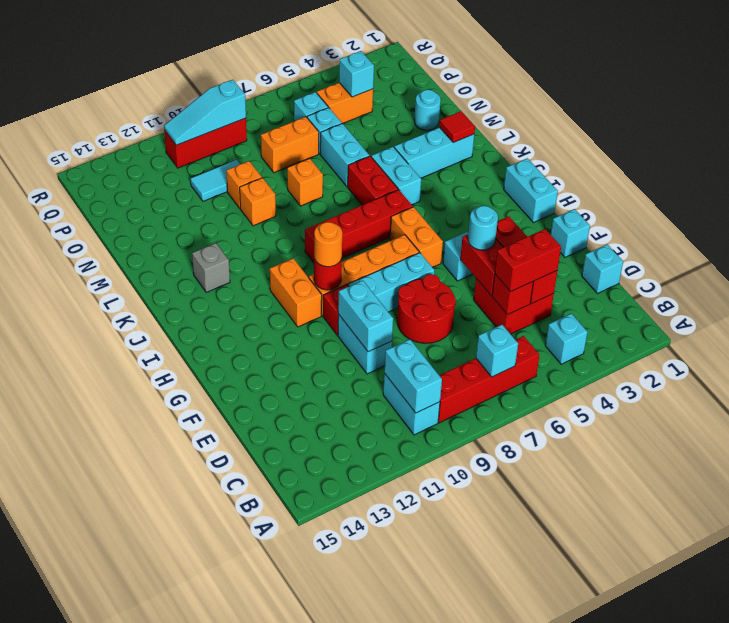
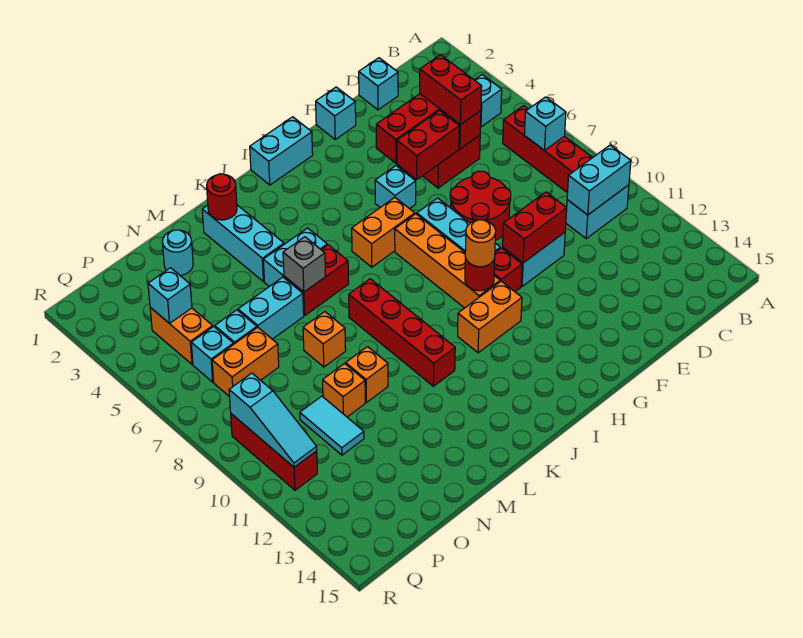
cyan 1x2 brick [338,280,393,352] -> red 1x2 brick [503,192,567,263]
cyan 1x1 round brick [468,206,498,250] -> none
red 1x4 brick [305,190,413,263] -> red 1x4 brick moved to [349,279,455,386]
grey 1x1 brick [192,243,230,292] -> grey 1x1 brick moved to [283,237,326,292]
red 1x1 tile [439,111,475,143] -> red 1x1 round brick [207,174,237,220]
orange 1x2 brick [261,117,319,173] -> orange 1x2 brick turned to [212,327,279,396]

